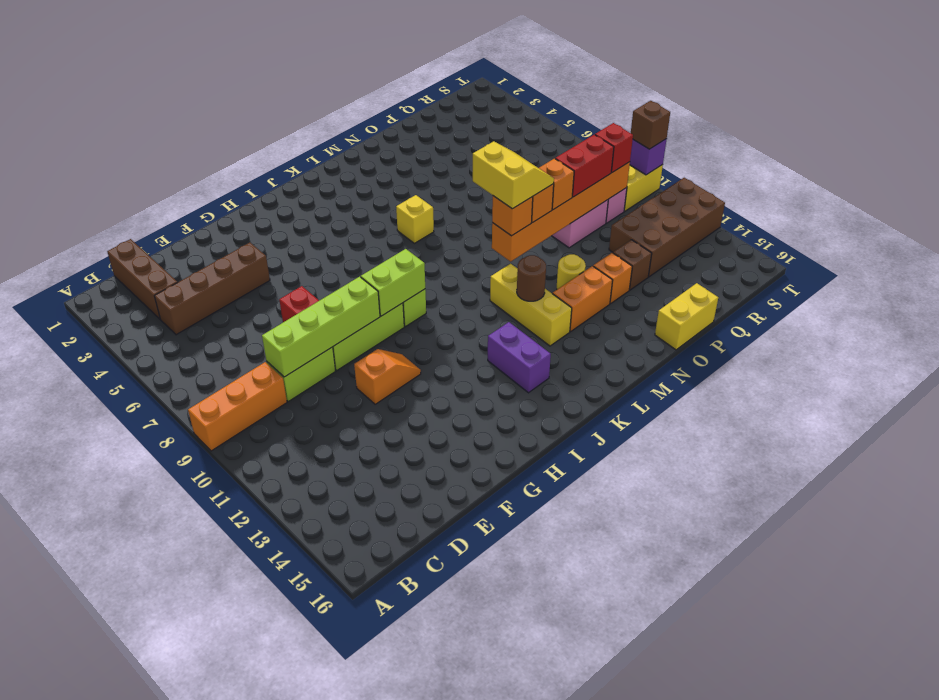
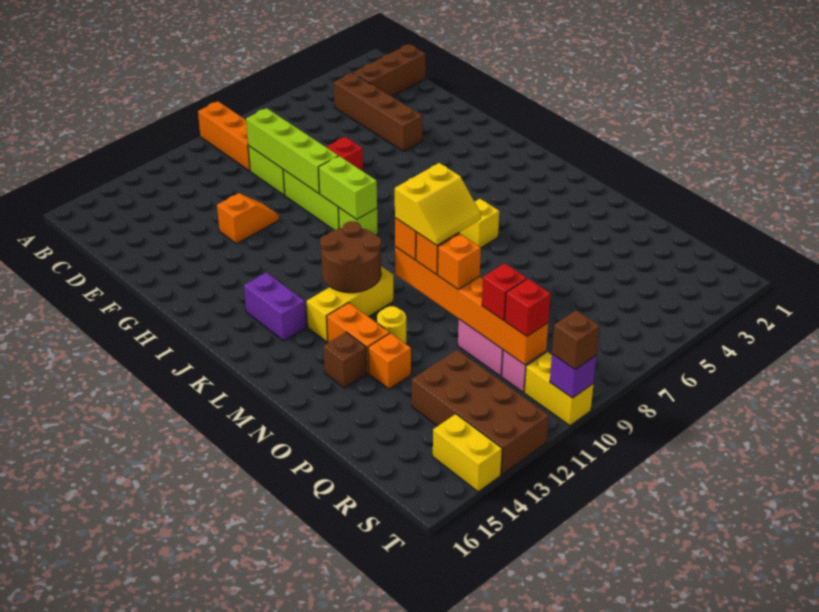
orange 1x2 slope [354,349,421,404] -> orange 1x2 slope turned to [217,193,279,244]
purple 1x2 brick [488,322,551,393] -> purple 1x2 brick turned to [244,272,306,341]
brown 1x1 round brick [517,255,546,301] -> brown 2x2 round brick [320,221,381,293]
yellow 1x2 brick [655,283,718,350] -> yellow 1x2 brick moved to [433,414,502,492]
red 1x2 brick [555,135,614,197] -> red 1x1 brick [482,263,527,321]
brown 1x1 brick [613,240,652,290] -> brown 1x1 brick moved to [324,332,367,388]

